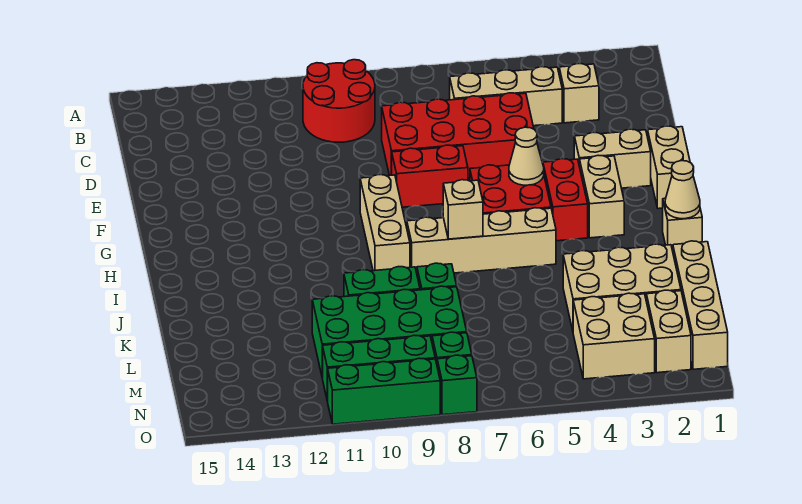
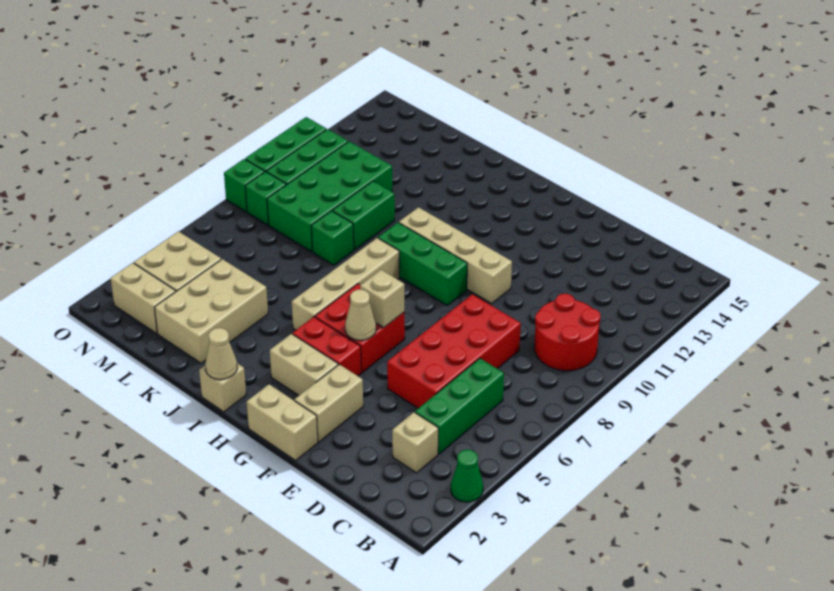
none -> green 1x1 cone [451,450,483,502]
tan 1x3 brick [450,67,562,126] -> green 1x3 brick [415,358,504,454]
red 1x2 brick [392,145,468,207] -> none
tan 1x3 brick [360,175,410,271] -> green 1x3 brick [378,223,467,305]
tan 1x1 brick [443,180,483,239] -> tan 1x1 brick moved to [360,270,404,327]
tan 1x4 brick [673,241,728,369] -> tan 1x4 brick moved to [399,207,512,304]

